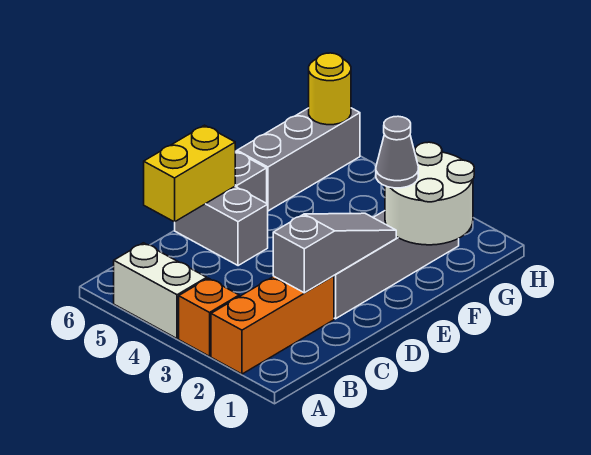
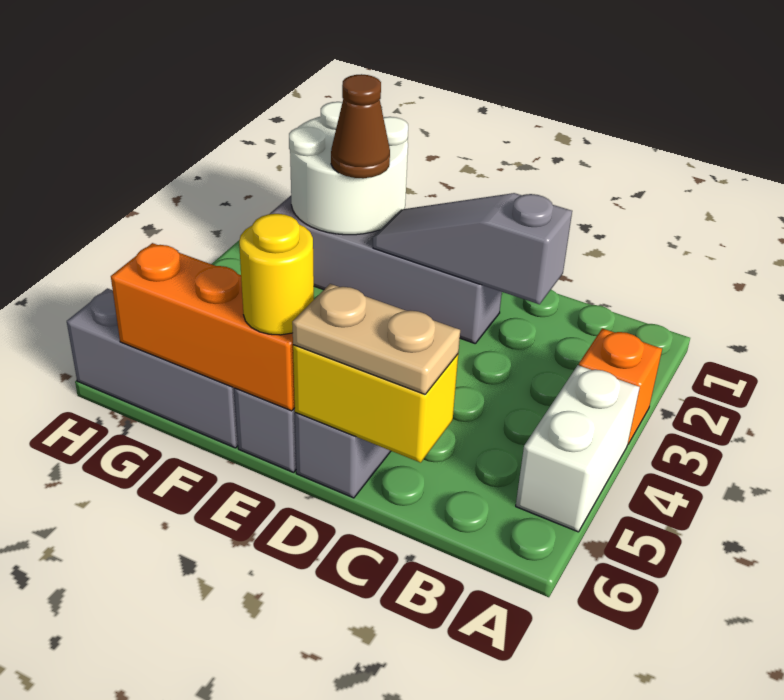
orange 1x3 brick [211,276,334,374] -> orange 1x3 brick moved to [111,243,295,411]
none -> tan 1x2 plate [292,284,460,394]
grey 1x1 cone [376,116,418,188] -> brown 1x1 cone [331,74,390,178]
yellow 1x1 round brick [309,53,351,125] -> yellow 1x1 round brick moved to [239,214,314,335]

